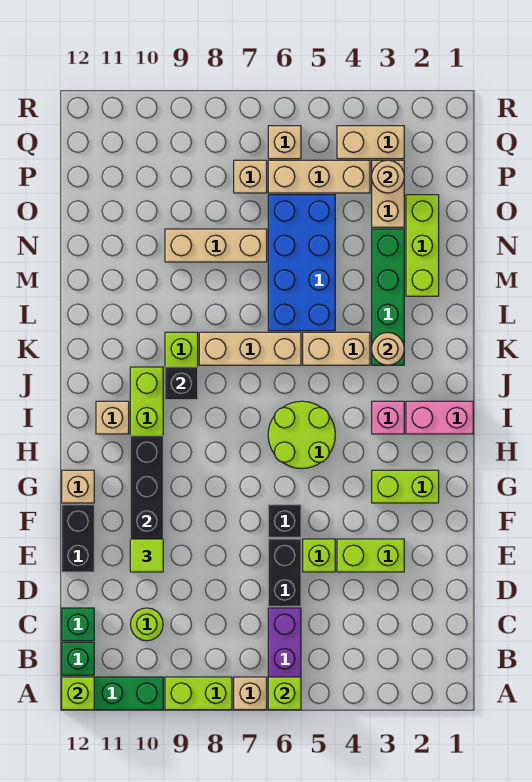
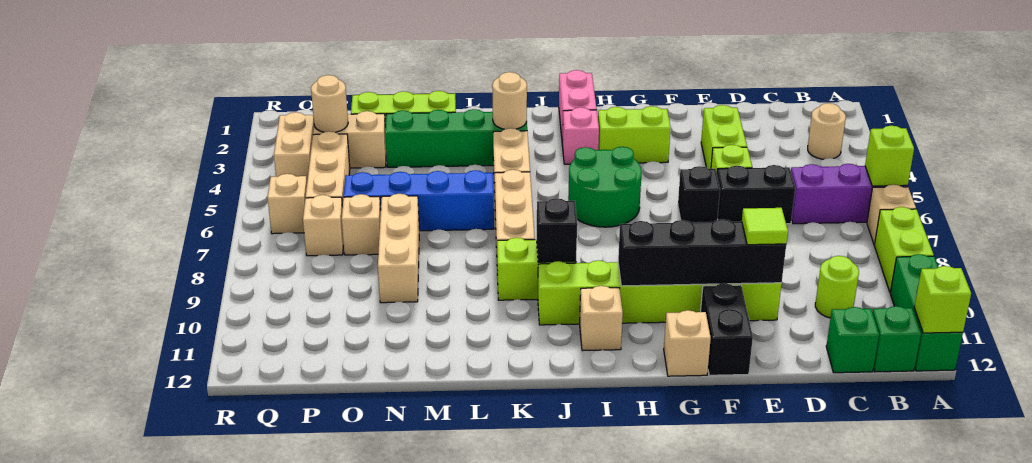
none -> tan 1x1 round brick [808,103,846,159]
black 1x2 brick [62,505,94,572] -> black 1x2 brick turned to [701,283,753,375]
lime 1x2 brick [372,470,439,503] -> lime 1x2 brick turned to [598,106,671,163]
lime 2x2 round brick [268,401,335,469] -> green 2x2 round brick [568,147,642,227]
blue 2x4 brick [268,195,335,331] -> blue 1x4 brick [344,170,494,231]
none -> tan 1x1 brick [342,194,381,255]

